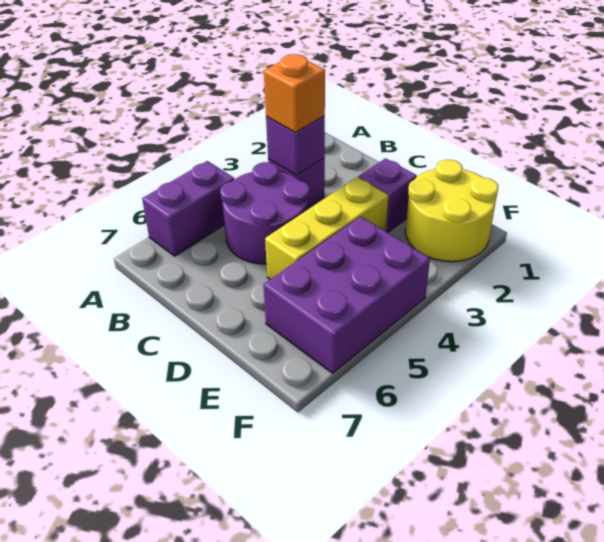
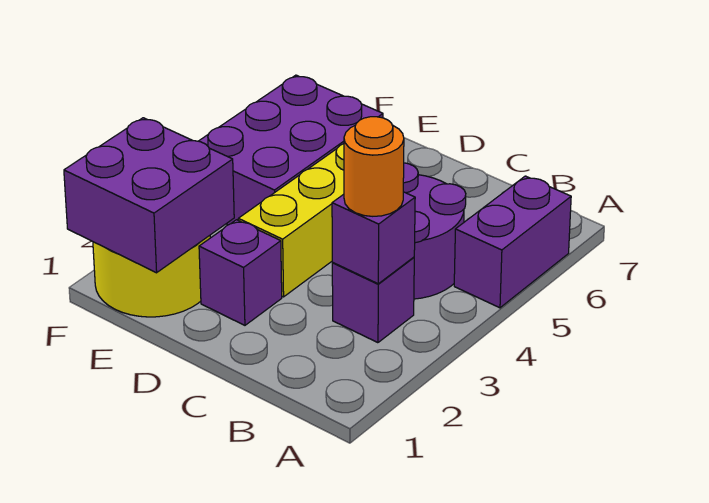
orange 1x1 brick [264,54,325,132] -> orange 1x1 round brick [344,117,404,216]
none -> purple 2x2 brick [64,118,234,273]

